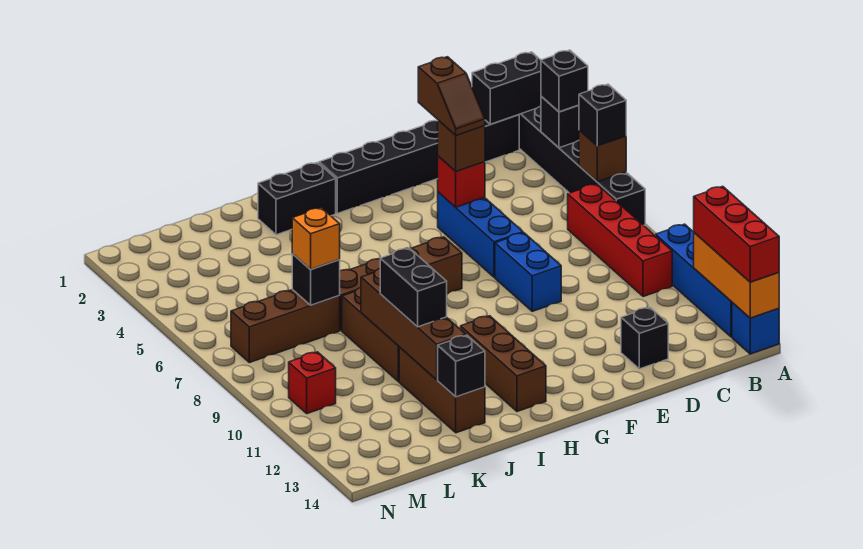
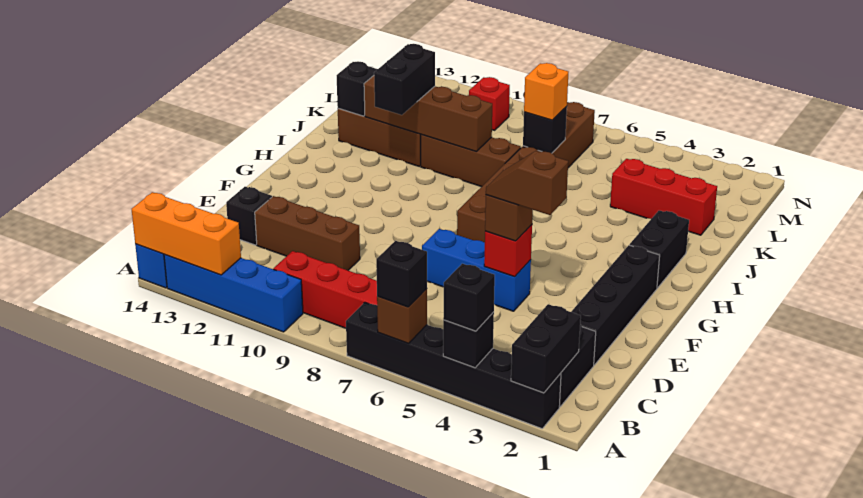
red 1x3 brick [694,186,779,282] -> red 1x3 brick moved to [610,159,717,235]
blue 1x2 brick [495,233,561,311] -> none
brown 1x3 brick [461,316,546,412] -> brown 1x3 brick moved to [255,196,360,270]
black 1x2 brick [380,248,447,327] -> black 1x2 brick turned to [374,44,435,115]

